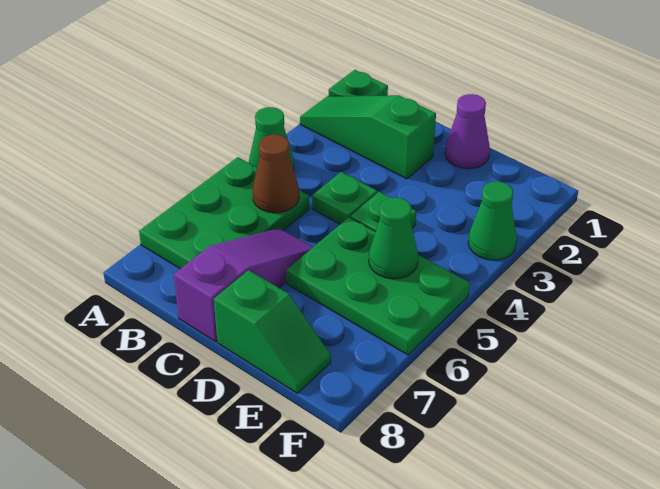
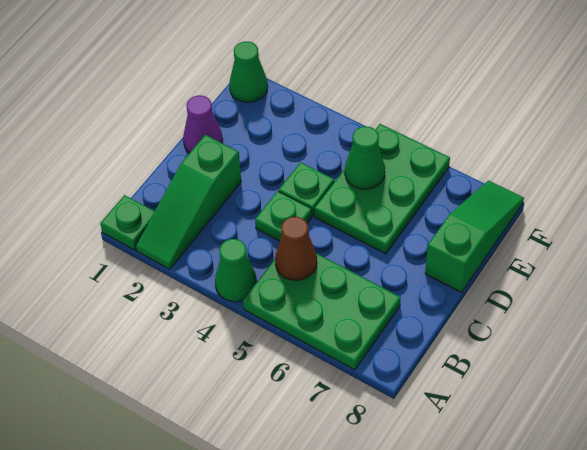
purple 1x3 slope [174,228,313,342] -> none
green 1x2 slope [214,270,331,393] -> green 1x3 slope [425,180,524,292]
green 1x1 cone [468,182,517,260] -> green 1x1 cone moved to [229,41,268,102]

